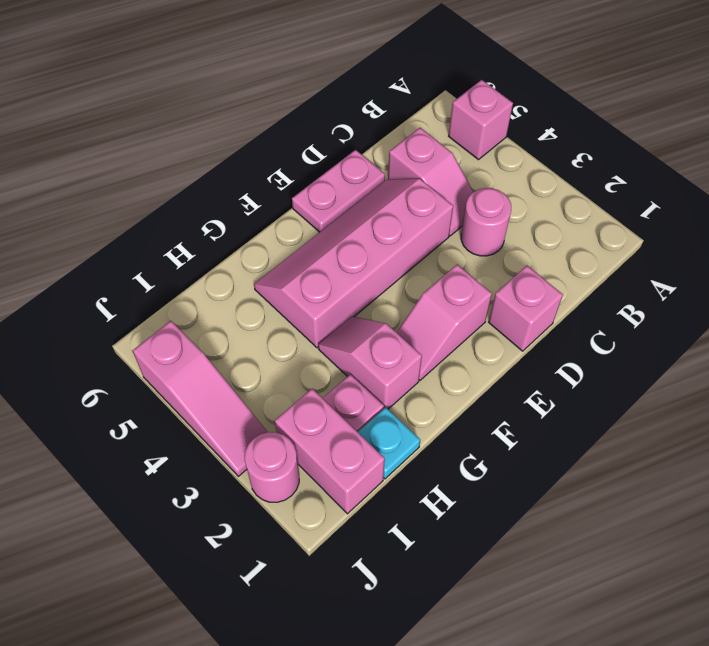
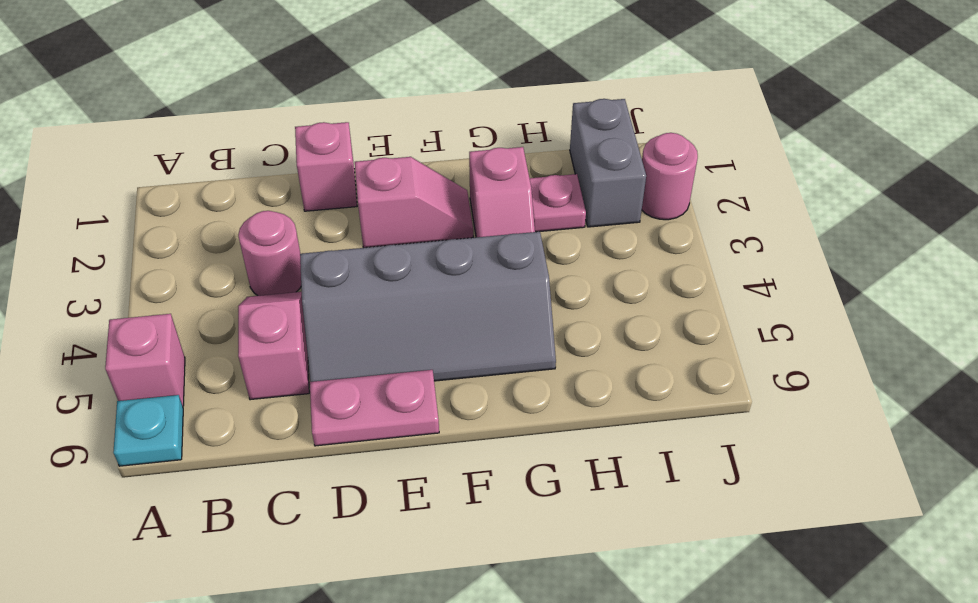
pink 2x4 slope [254,179,453,348] -> grey 2x4 slope [300,232,556,382]
cyan 1x1 plate [358,407,420,479] -> cyan 1x1 plate moved to [113,395,183,466]
pink 1x2 brick [275,389,385,514] -> grey 1x2 brick [570,99,646,227]
pink 1x3 slope [132,321,267,476] -> none

